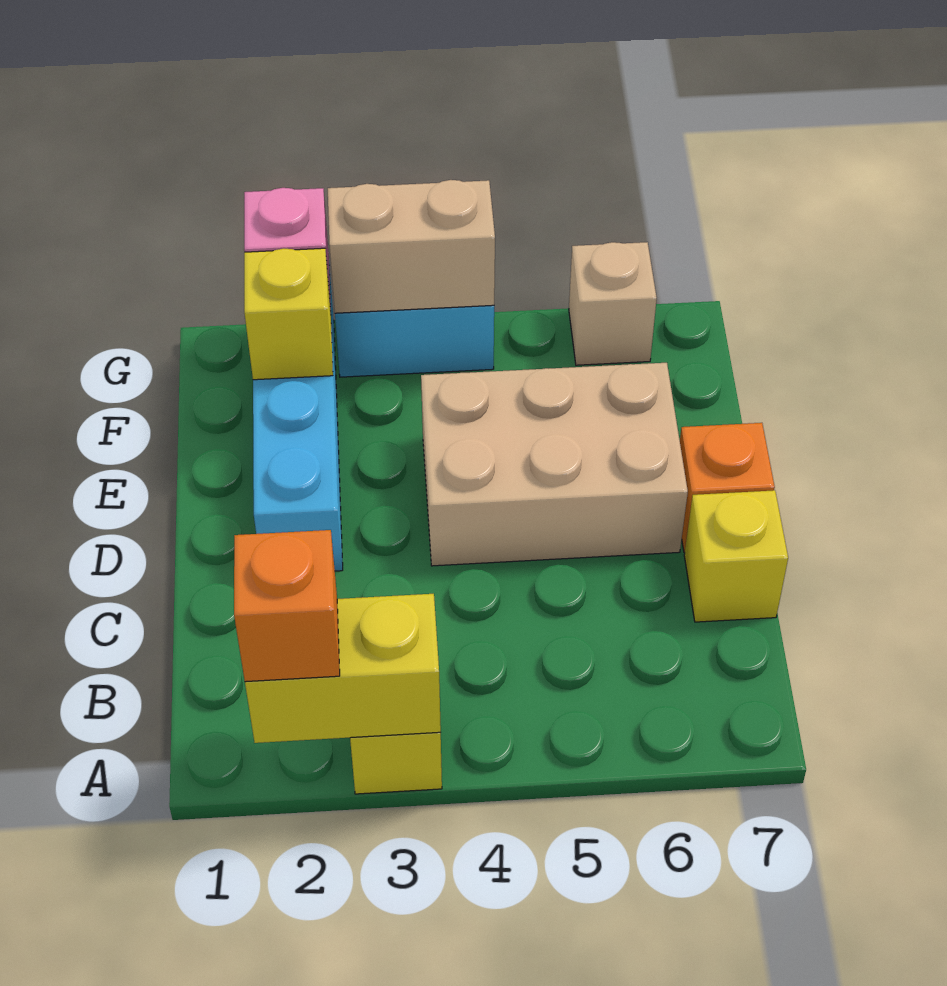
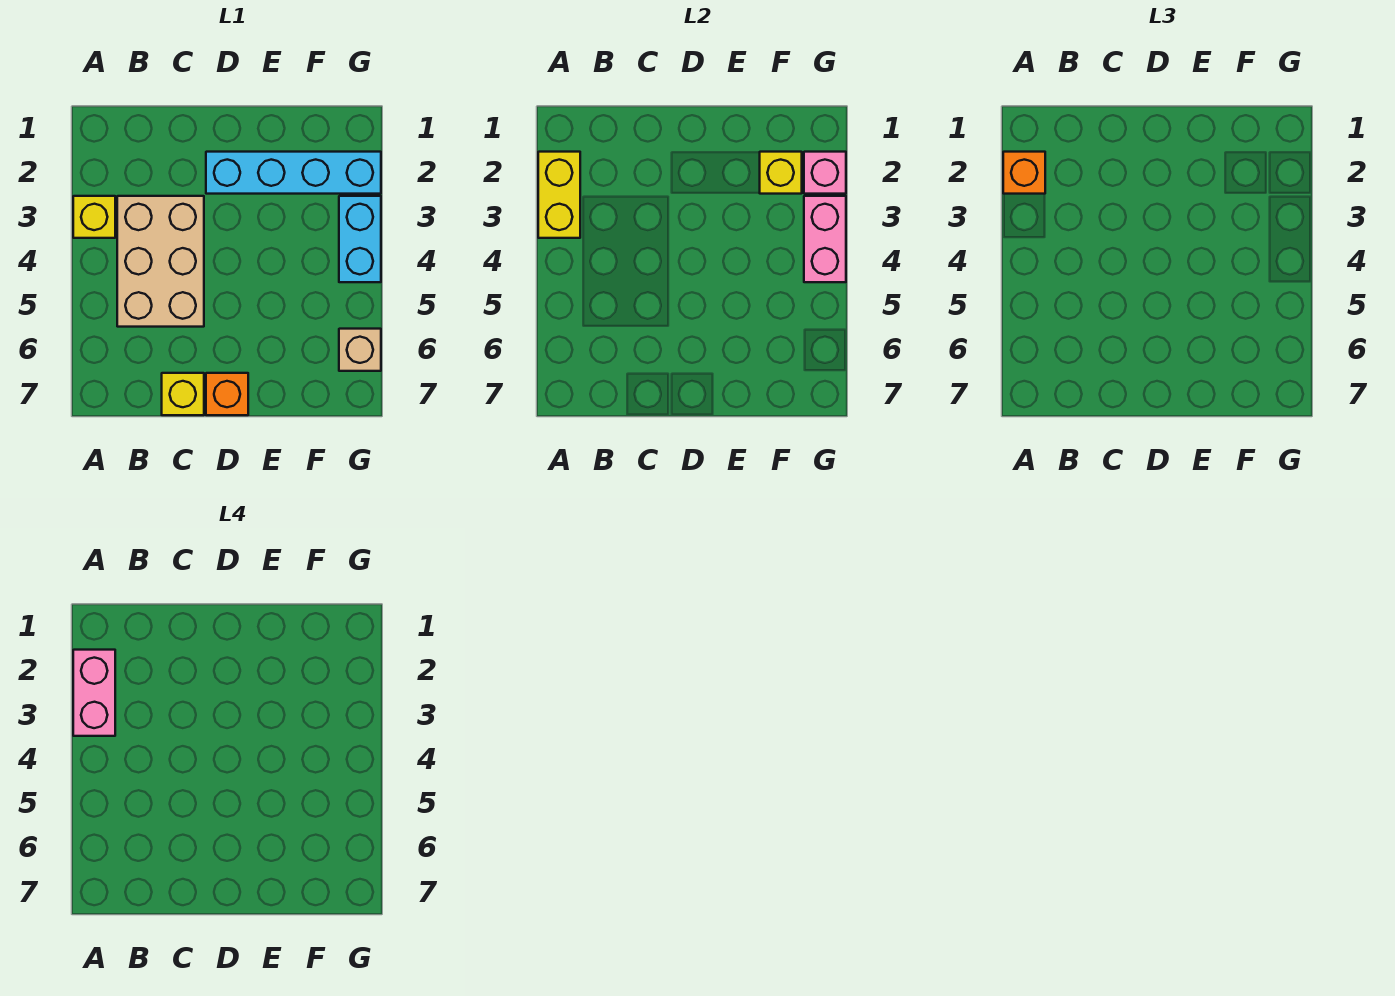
none -> pink 1x2 brick [73,650,115,736]
tan 2x3 brick [421,363,688,566] -> tan 2x3 brick moved to [117,196,204,327]
tan 1x2 brick [328,180,495,313] -> pink 1x2 brick [804,196,846,282]

